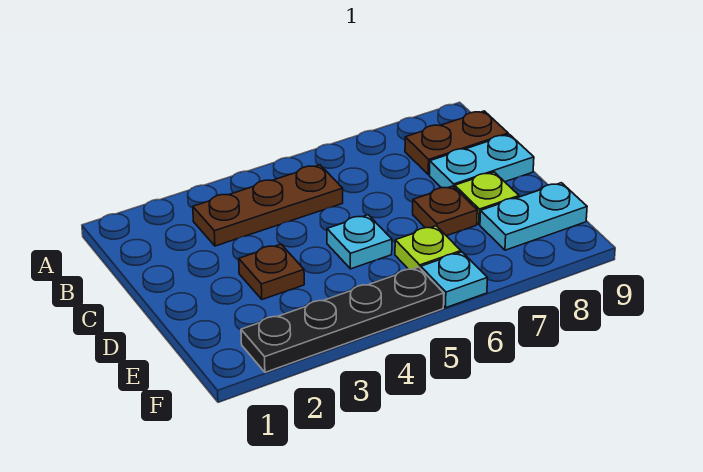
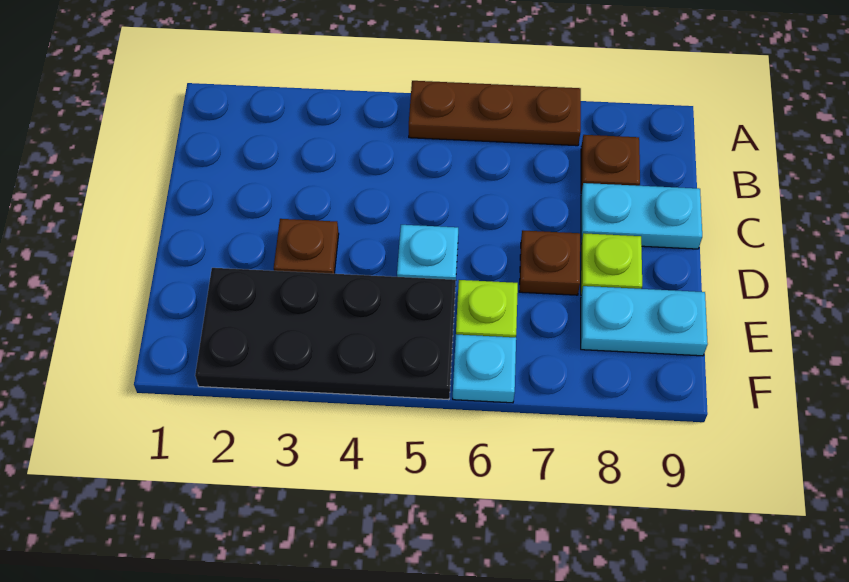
brown 1x3 plate [193,165,343,246] -> brown 1x3 plate moved to [409,81,581,146]
brown 1x2 plate [405,111,508,175] -> brown 1x1 plate [581,135,640,193]
black 1x4 plate [241,267,444,372] -> black 2x4 plate [195,268,456,400]

